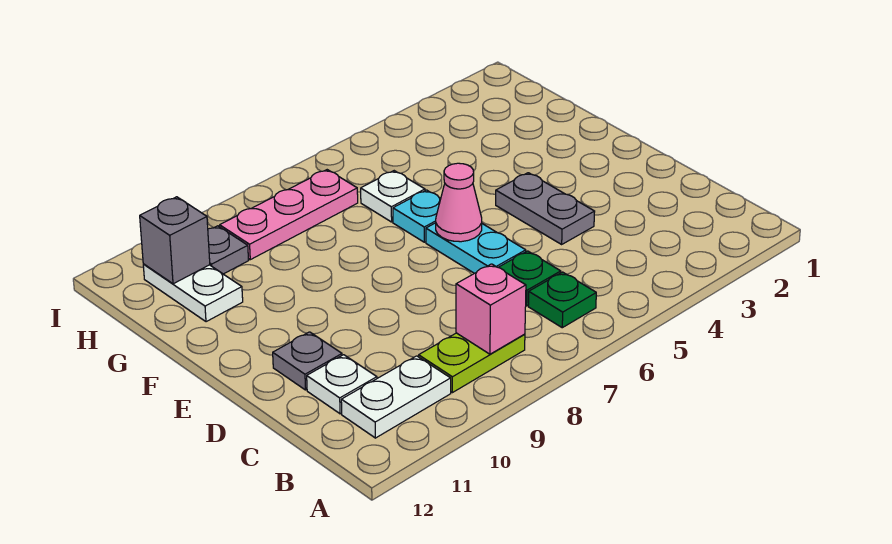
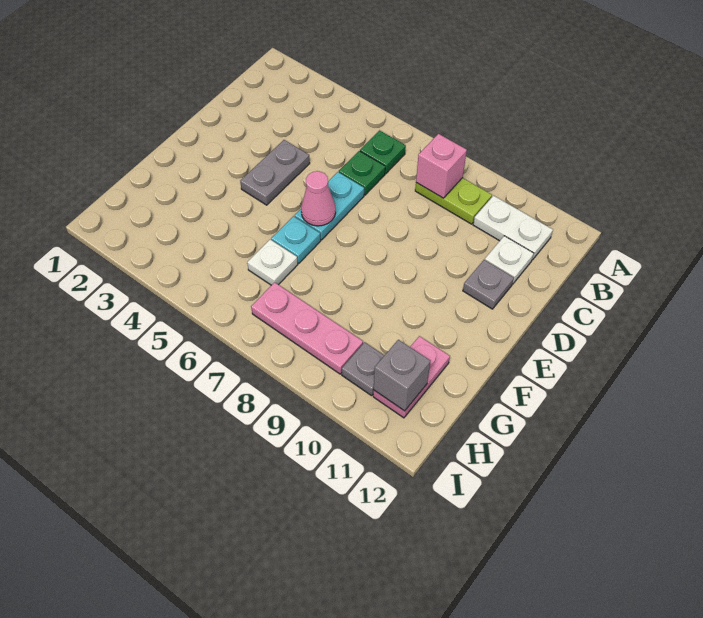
white 1x2 plate [143,264,243,322] -> pink 1x2 plate [373,336,450,418]

